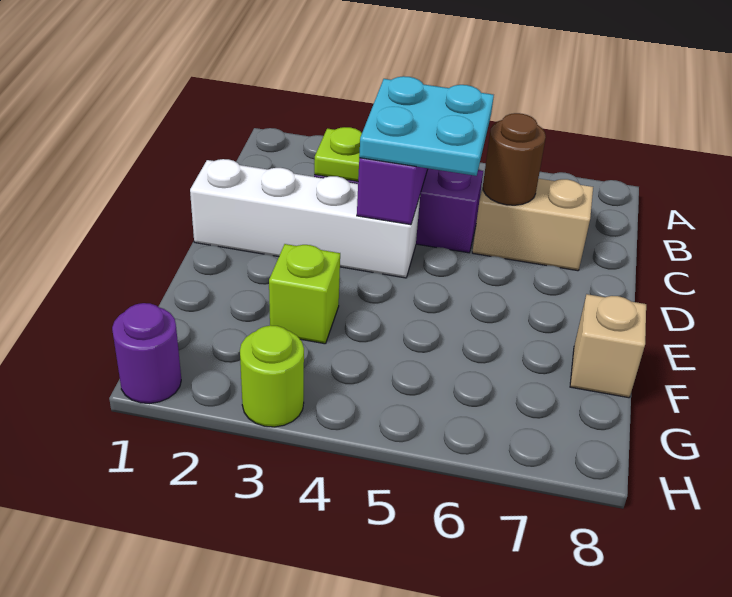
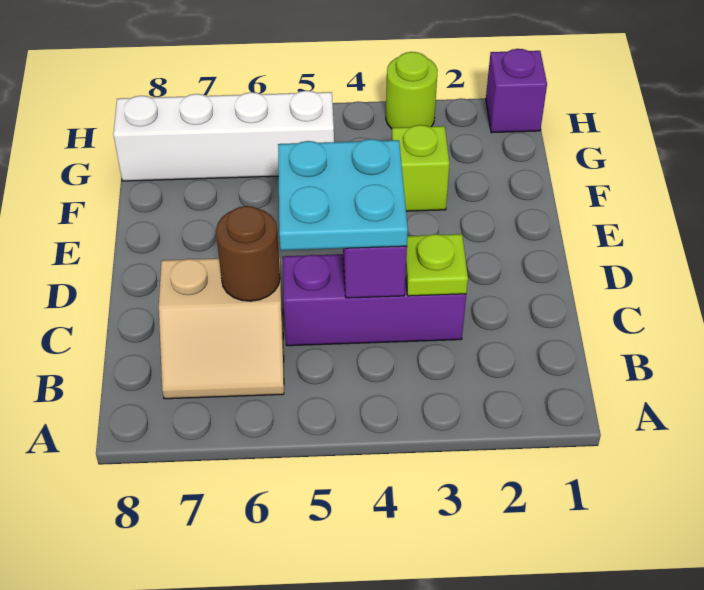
white 1x4 brick [190,159,420,278] -> white 1x4 brick moved to [113,91,334,181]
tan 1x1 brick [570,294,646,398] -> none
purple 1x1 round brick [112,303,181,403] -> purple 1x1 brick [486,49,547,133]

